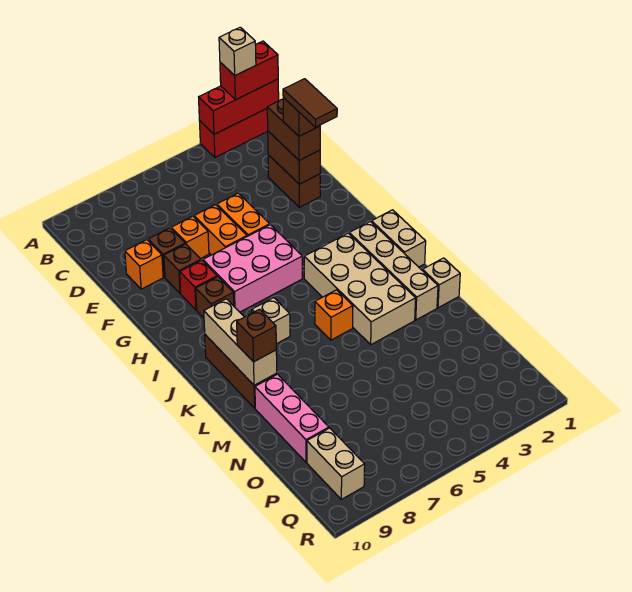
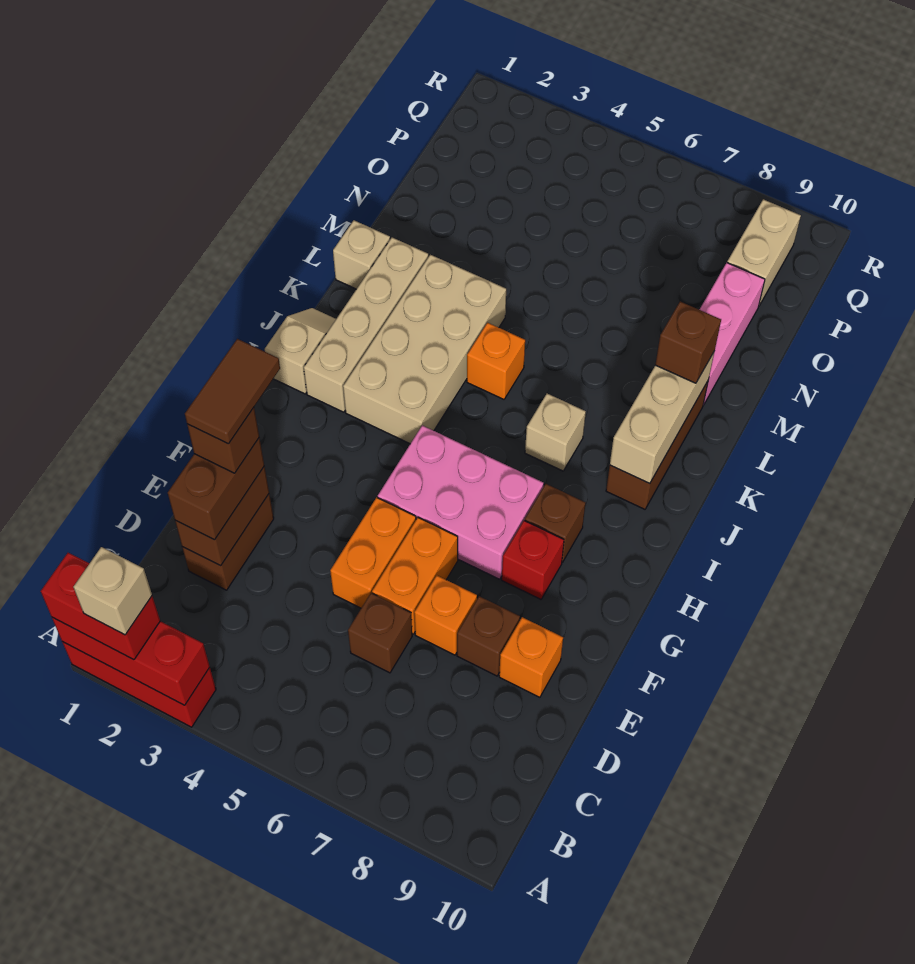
brown 1x1 brick [164,244,201,294] -> brown 1x1 brick moved to [348,593,412,673]
tan 1x2 brick [372,210,426,267] -> tan 1x2 slope [265,308,336,394]

